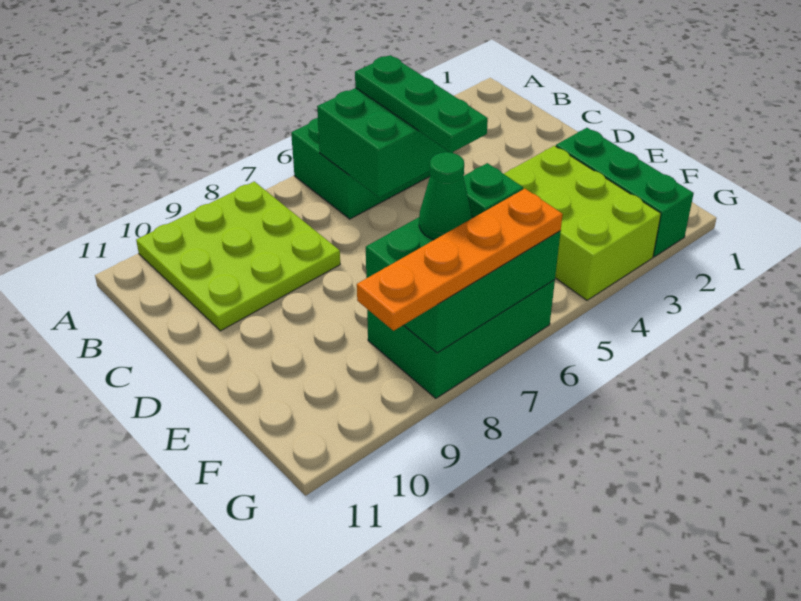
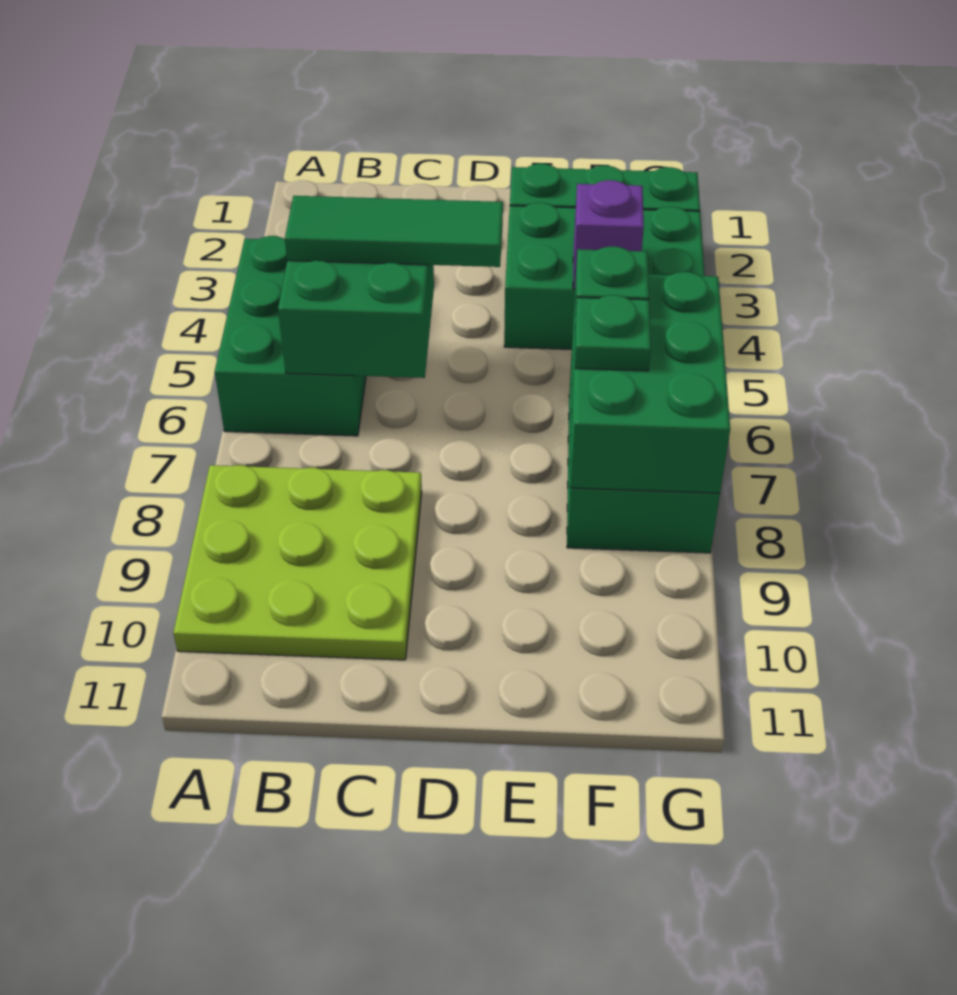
green 1x3 plate [355,55,488,153] -> green 1x3 tile [285,196,503,267]
lime 2x3 brick [504,146,661,300] -> green 2x3 brick [504,203,705,349]
none -> purple 1x1 brick [573,180,644,289]
green 1x1 cone [419,152,472,240] -> green 1x1 plate [575,295,651,371]
orange 1x4 plate [357,189,563,331] -> none

